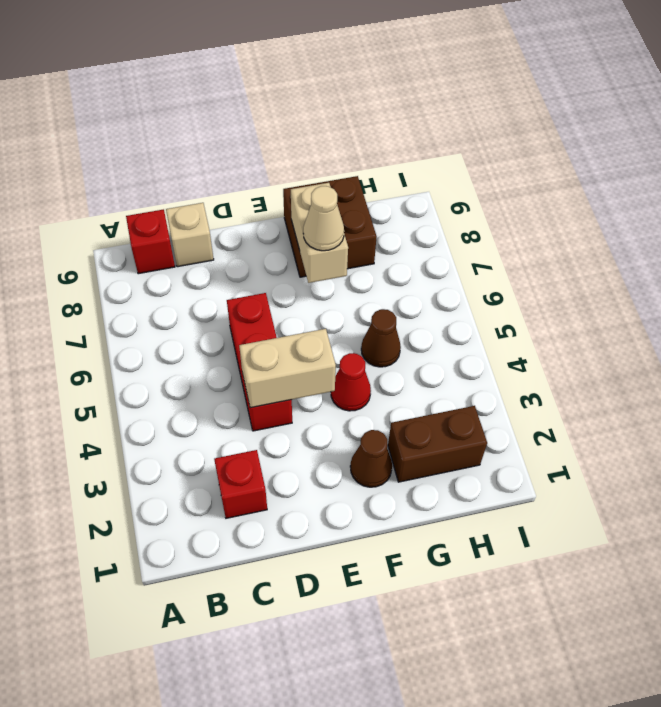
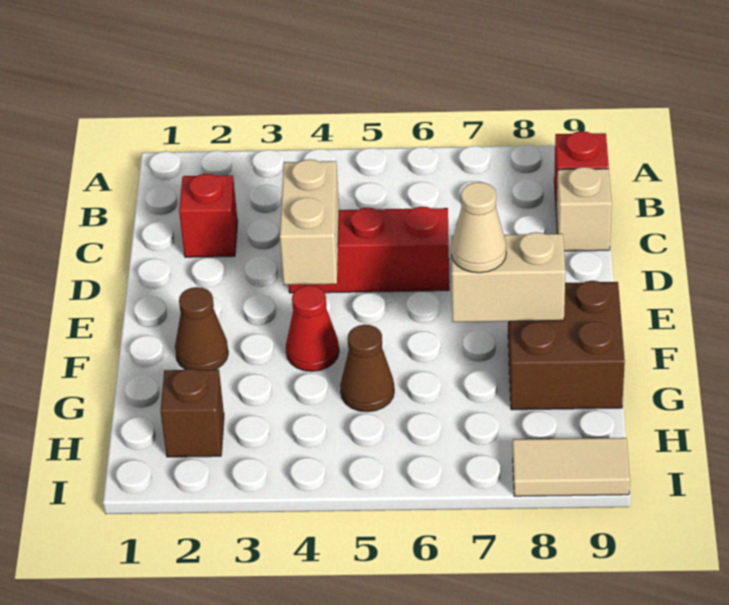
brown 1x2 brick [388,406,487,482] -> brown 1x1 brick [161,369,224,457]
none -> tan 1x2 tile [513,438,630,496]

